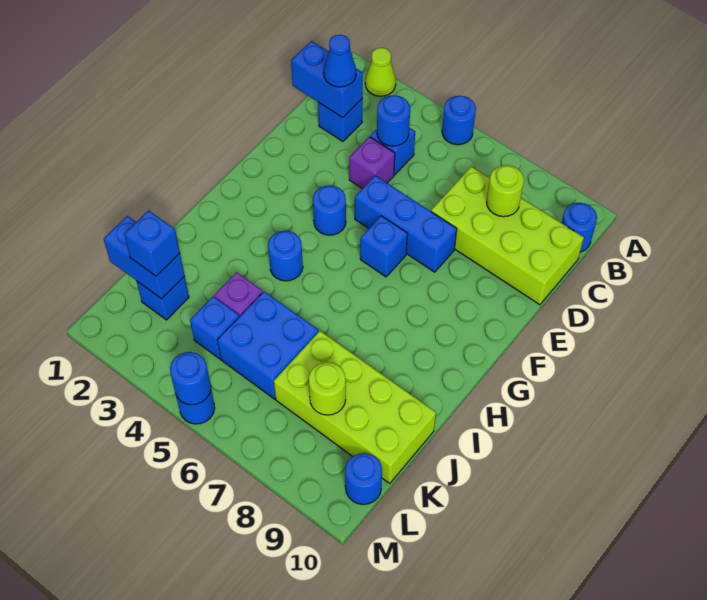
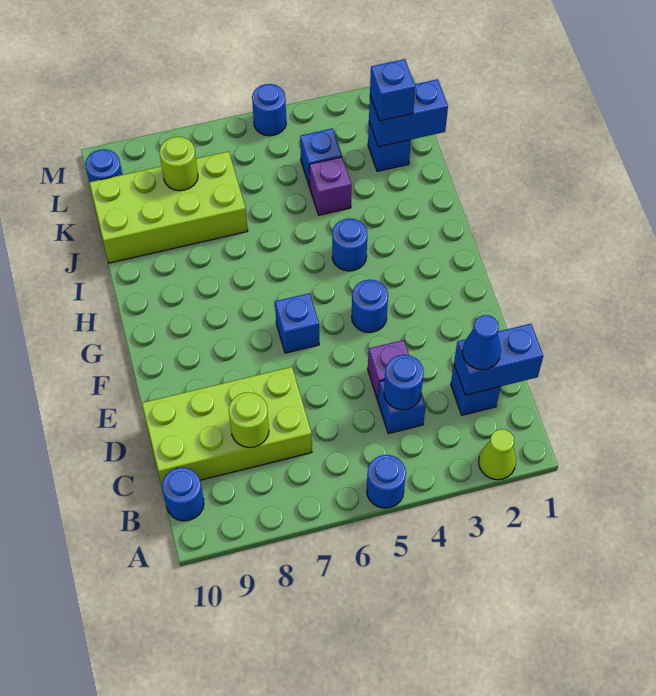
blue 1x3 brick [355,176,457,272] -> none
blue 2x2 brick [217,292,319,399] -> none
blue 1x1 round brick [170,352,211,405] -> none

